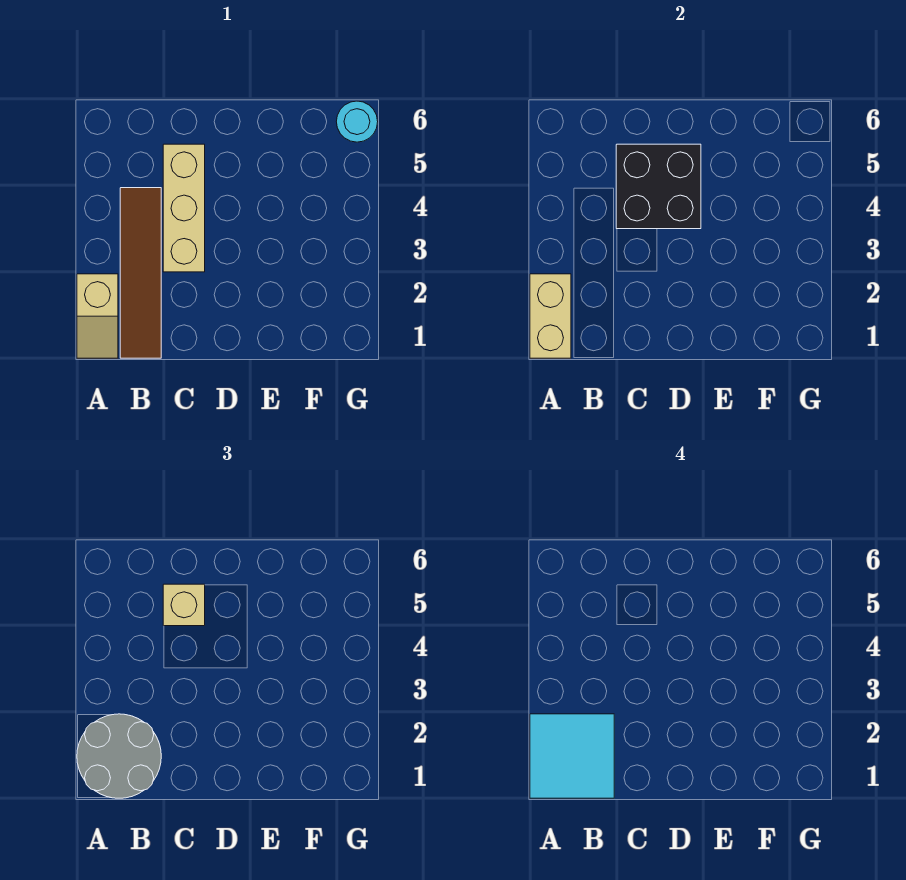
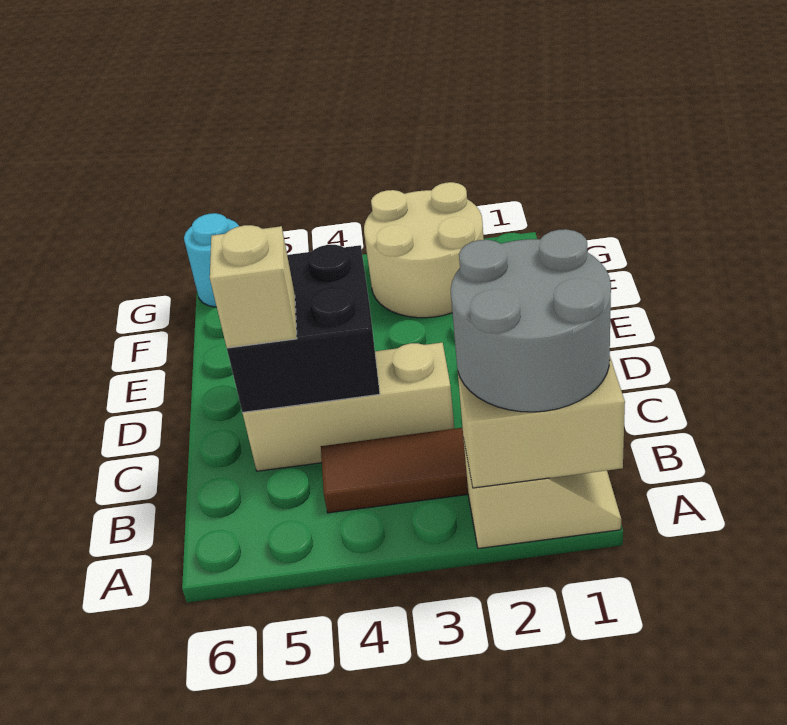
cyan 2x2 tile [530,714,614,798] -> none
none -> tan 2x2 round brick [364,182,484,318]

